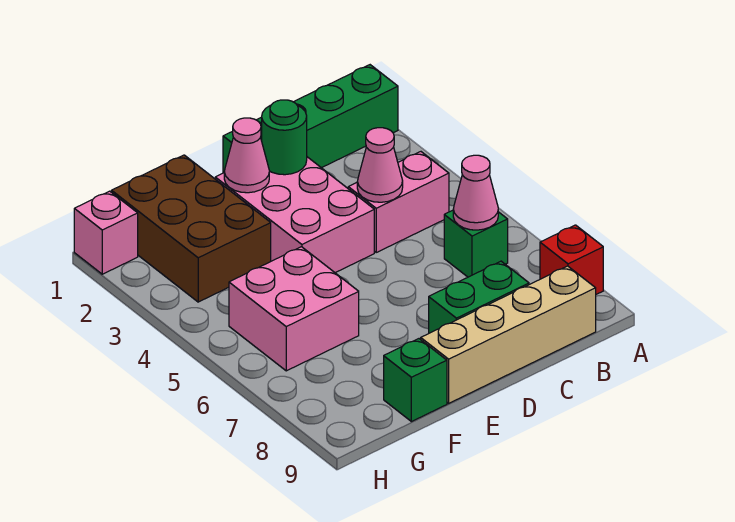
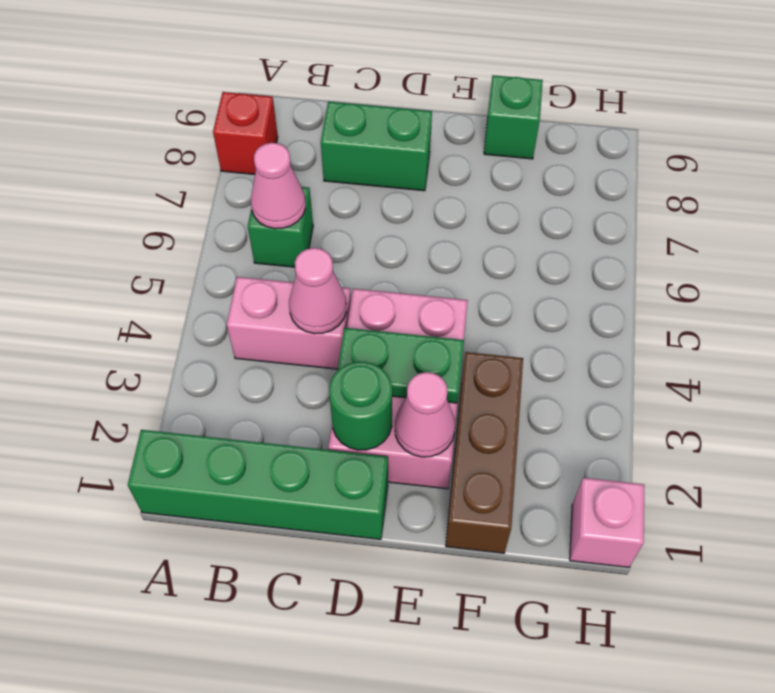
tan 1x4 brick [421,266,596,403] -> none
none -> green 1x2 plate [338,328,464,403]
brown 2x3 brick [112,155,271,302] -> brown 1x3 brick [446,352,523,553]
pink 2x2 brick [229,247,359,371] -> none

